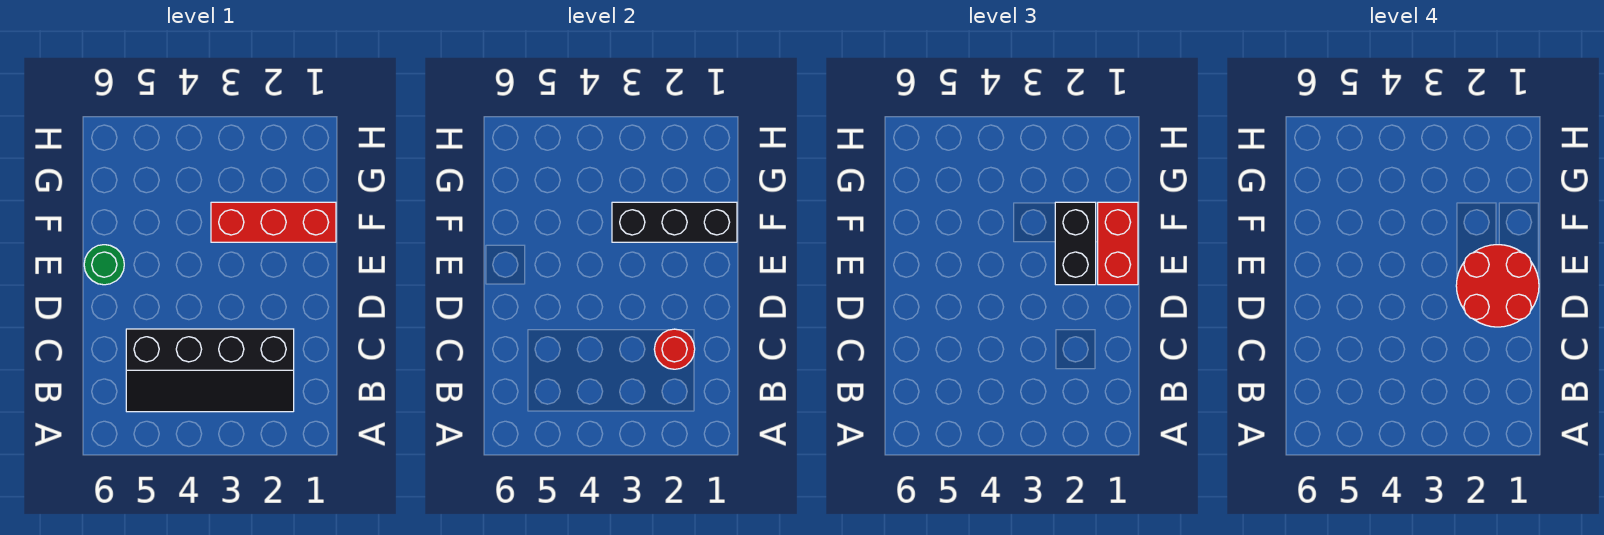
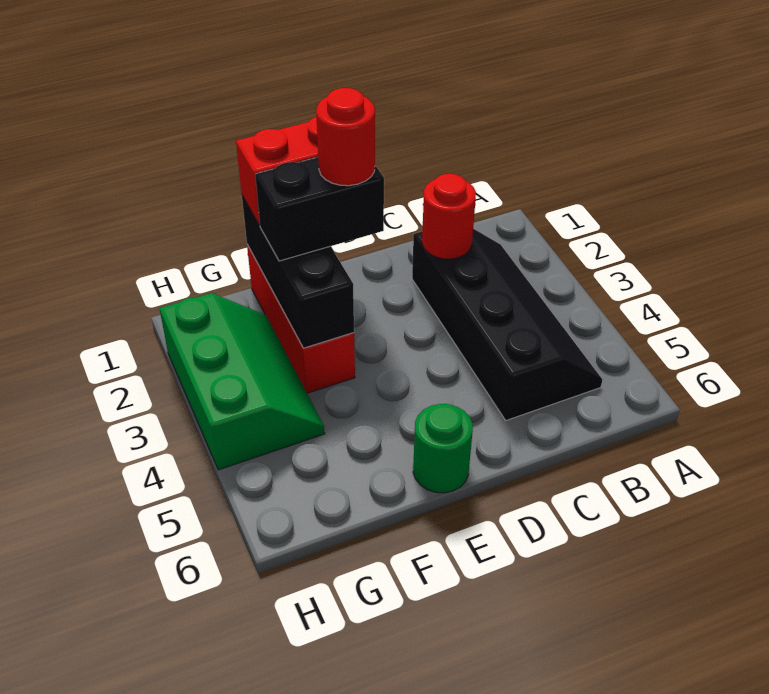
red 2x2 round brick [1456,245,1539,327] -> red 1x1 round brick [316,88,375,186]
none -> green 2x3 slope [159,293,325,470]

